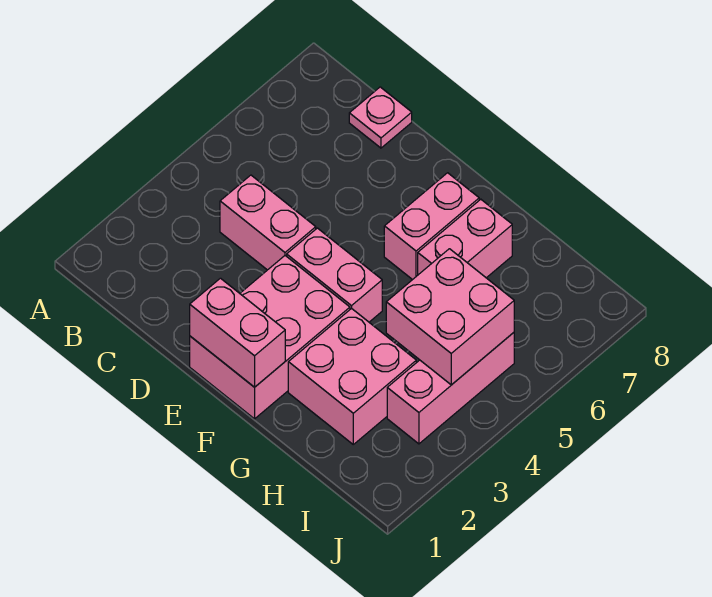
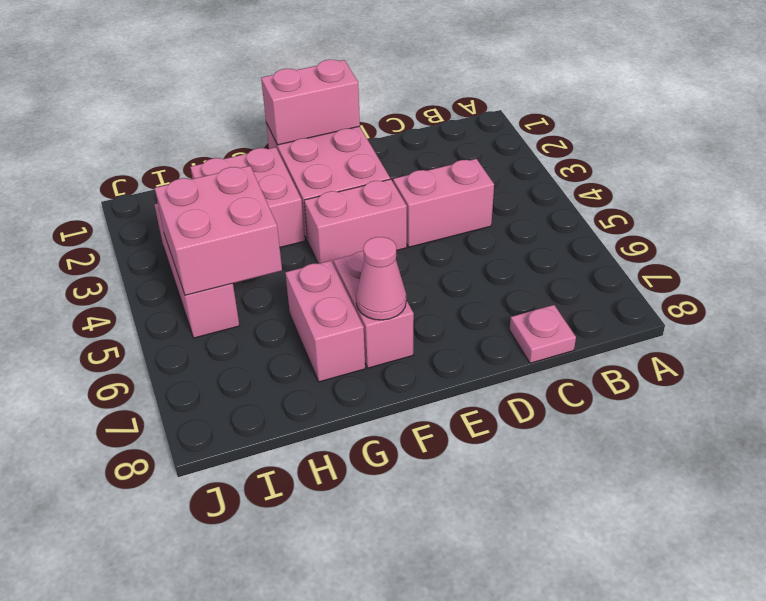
none -> pink 1x1 cone [356,237,406,320]

